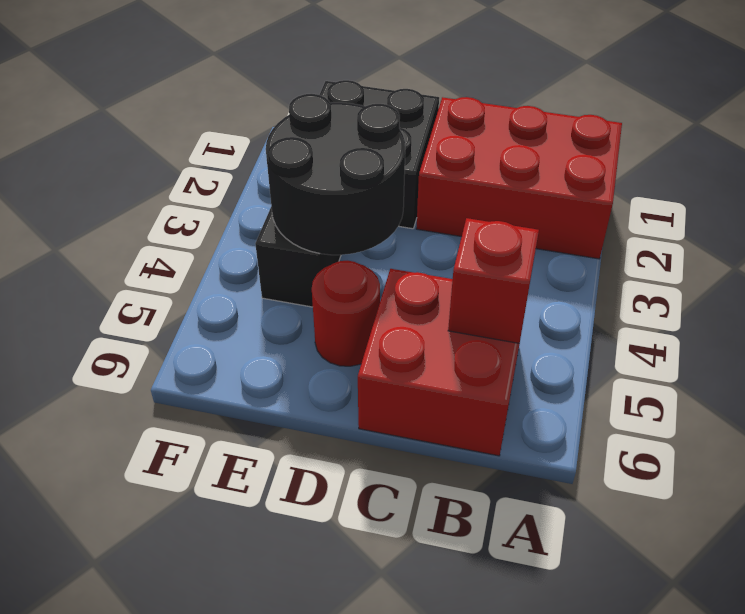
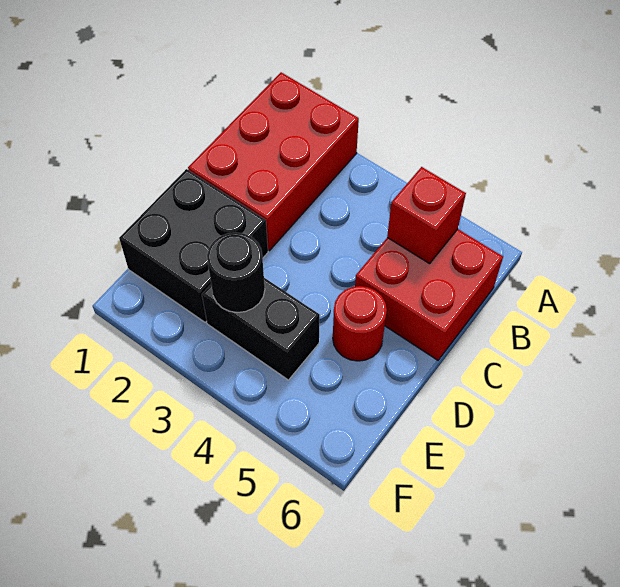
black 2x2 round brick [266,94,405,255] -> black 1x1 round brick [207,232,265,313]

